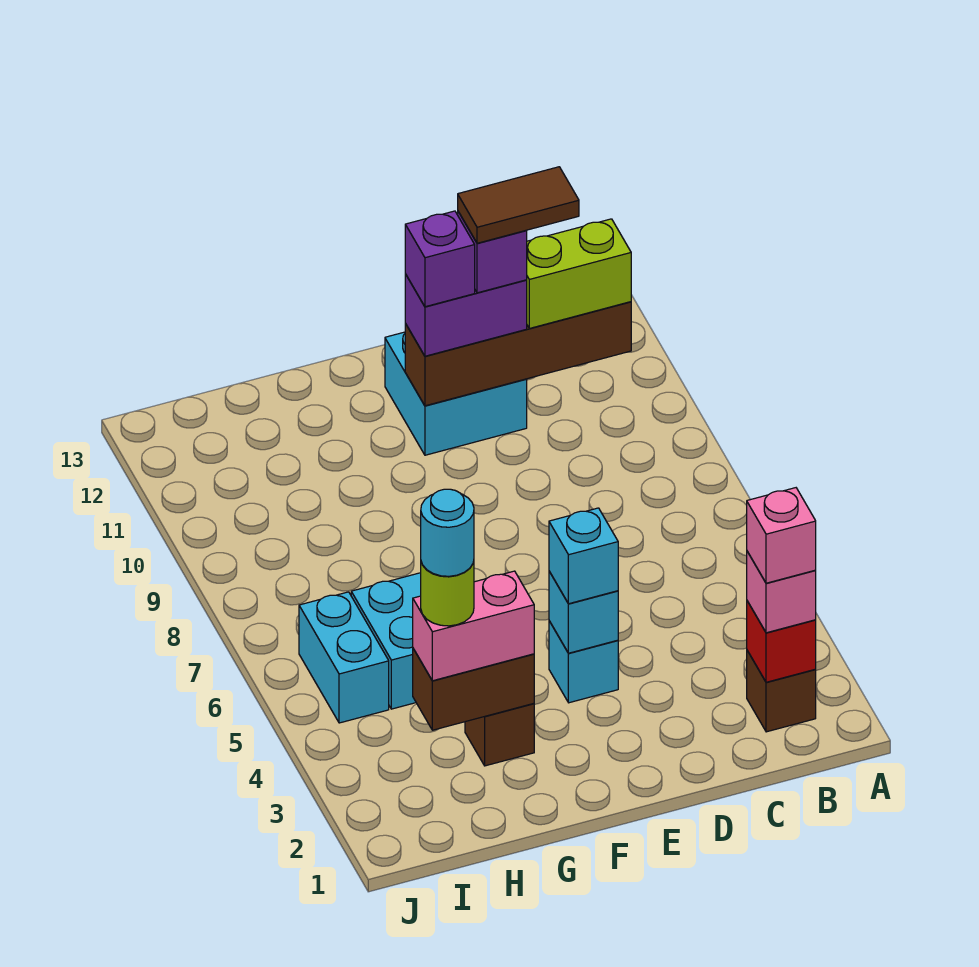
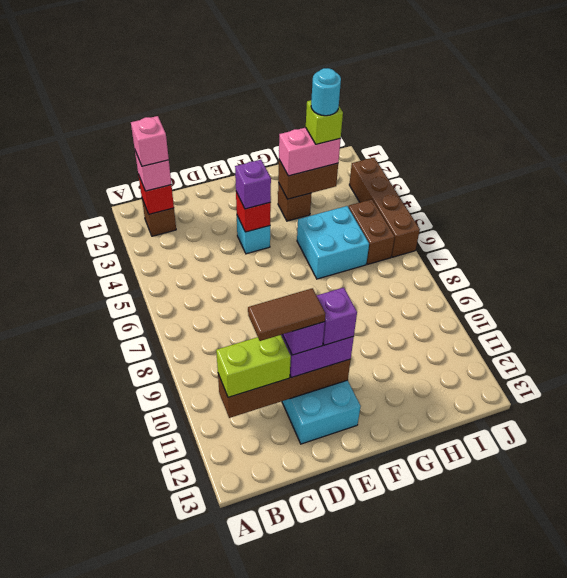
cyan 1x1 brick [549,571,618,653] -> red 1x1 brick [236,192,271,232]
cyan 1x1 brick [549,508,618,604] -> purple 1x1 brick [235,160,271,209]
lime 1x1 round brick [421,562,474,626] -> lime 1x1 brick [306,100,343,144]
cyan 1x2 brick [299,592,389,723] -> brown 1x2 brick [348,199,395,264]
none -> brown 1x4 brick [349,158,420,257]

